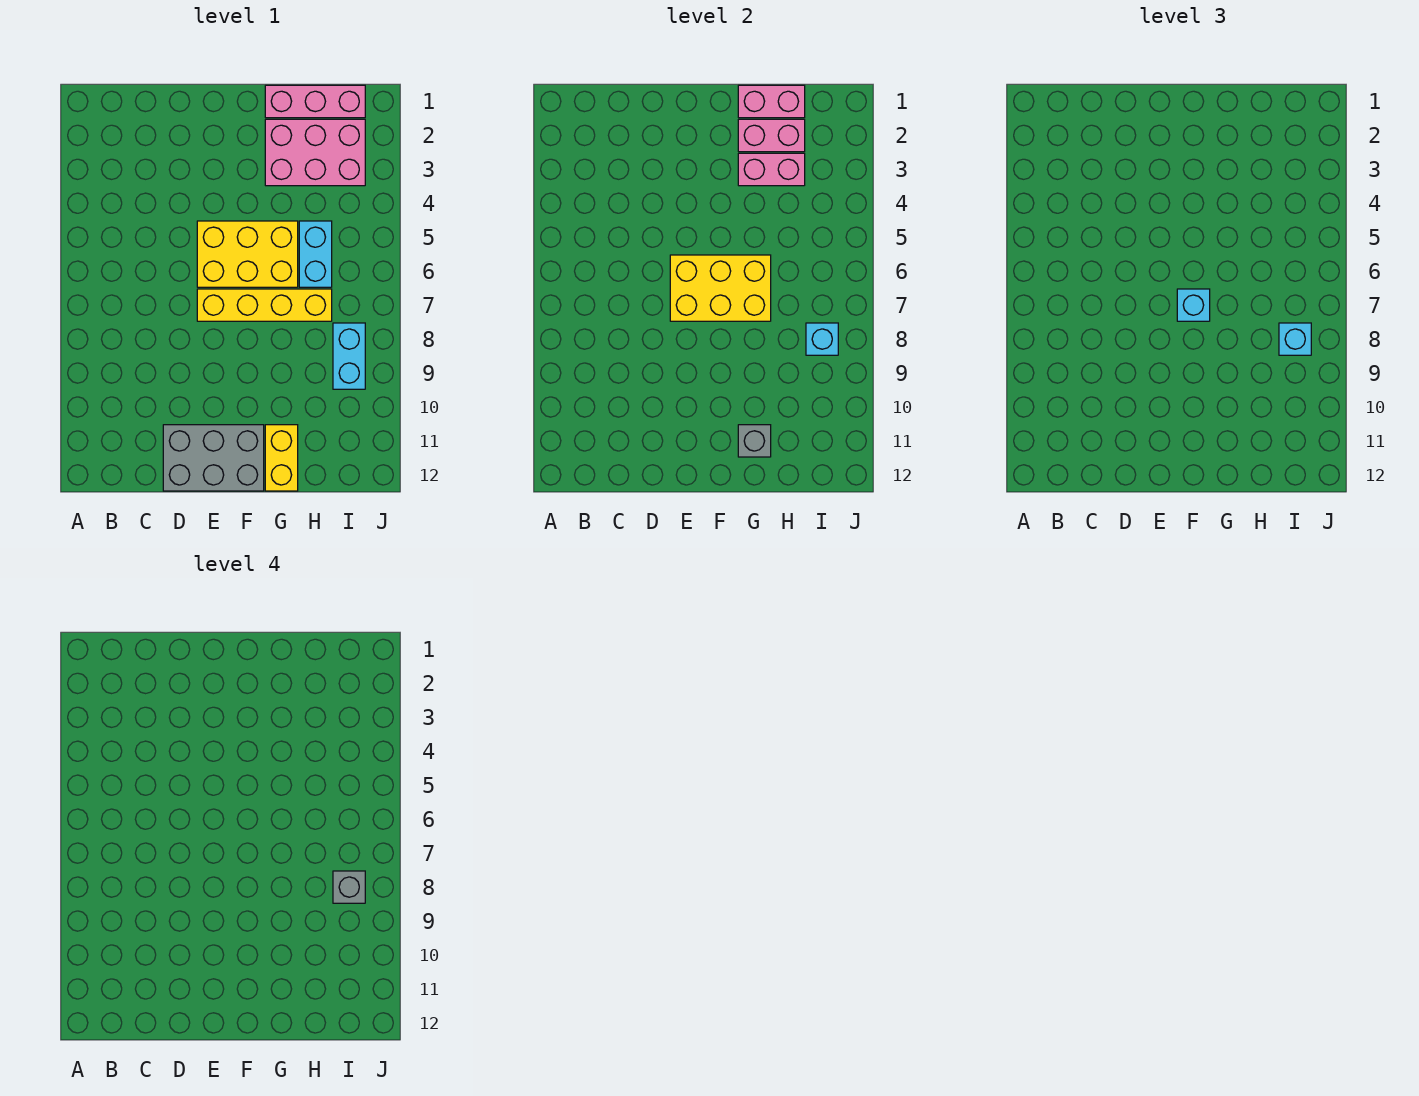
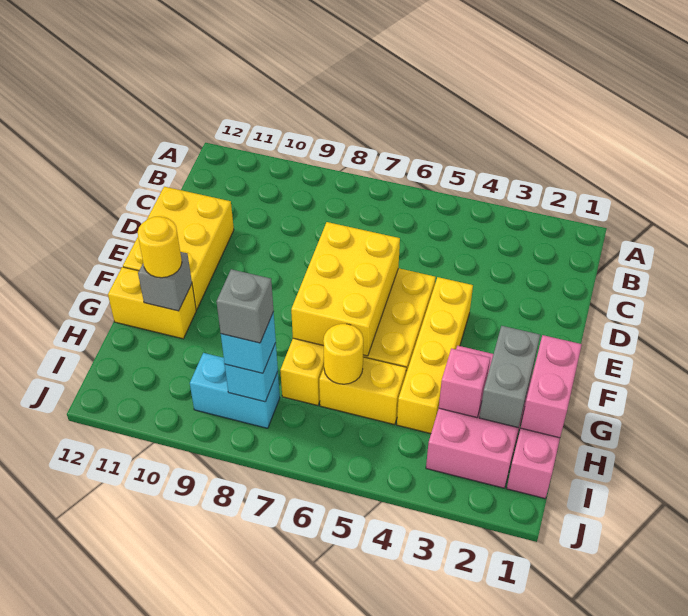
grey 2x3 brick [163,425,264,491] -> yellow 2x3 brick [123,187,234,310]
none -> yellow 1x4 brick [397,277,473,434]
cyan 1x1 brick [1177,289,1210,321] -> none
pink 1x2 brick [738,119,805,152] -> grey 1x2 brick [479,326,540,428]
pink 1x2 brick [738,153,805,186] -> pink 1x1 brick [439,348,490,417]
none -> yellow 1x1 round brick [138,217,182,278]
cyan 1x2 brick [299,221,332,287] -> yellow 1x2 brick [319,357,406,425]
none -> yellow 1x1 round brick [323,324,363,384]

